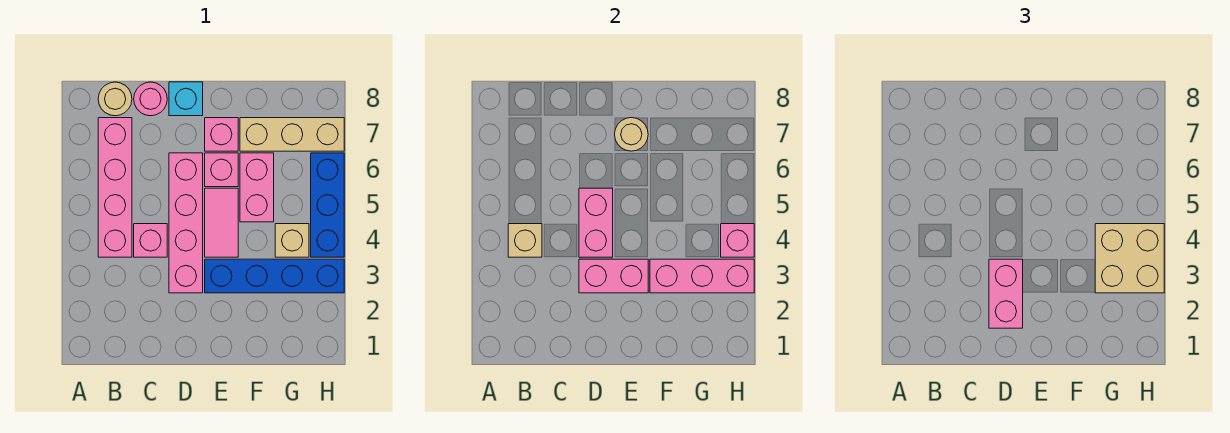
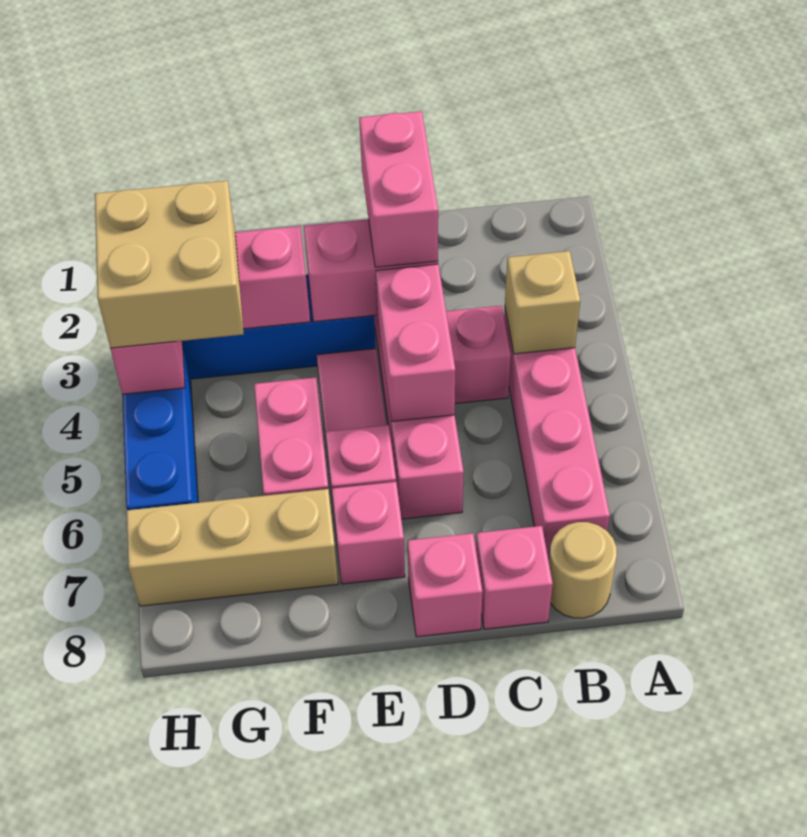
pink 1x1 round brick [134,82,167,116] -> pink 1x1 brick [476,526,553,629]
cyan 1x1 brick [169,82,203,116] -> pink 1x1 brick [408,533,482,637]
tan 1x1 round brick [615,118,648,151] -> none
tan 1x1 brick [275,224,309,257] -> none

